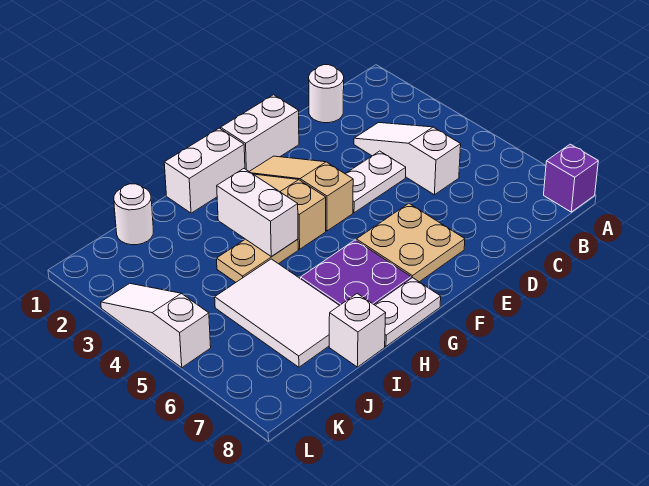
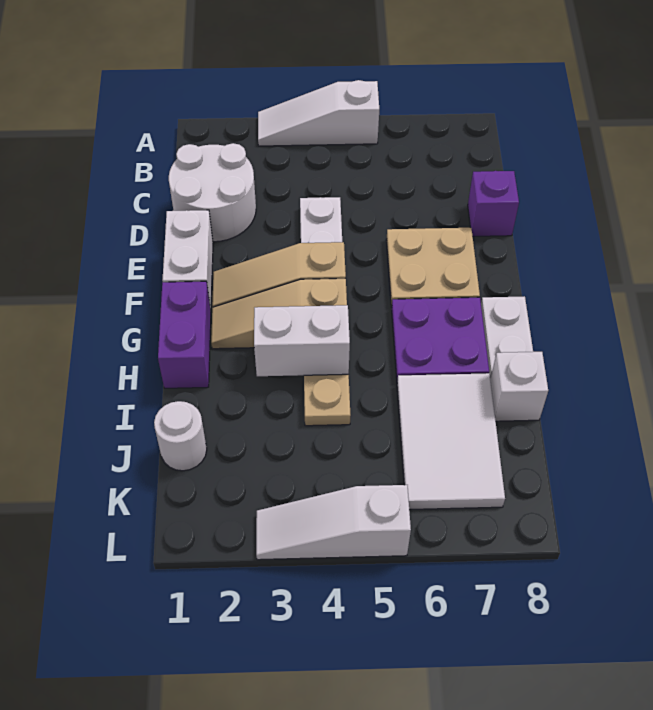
purple 1x1 brick [544,144,598,212] -> purple 1x1 brick moved to [468,171,519,237]
white 1x1 round brick [309,65,344,123] -> white 2x2 round brick [169,143,256,242]
white 1x3 slope [354,123,461,195] -> white 1x3 slope moved to [258,80,379,146]
white 1x2 brick [164,128,245,213] -> purple 1x2 brick [158,281,211,388]
white 2x3 tile [215,259,340,367] -> white 2x3 tile turned to [397,373,505,510]

